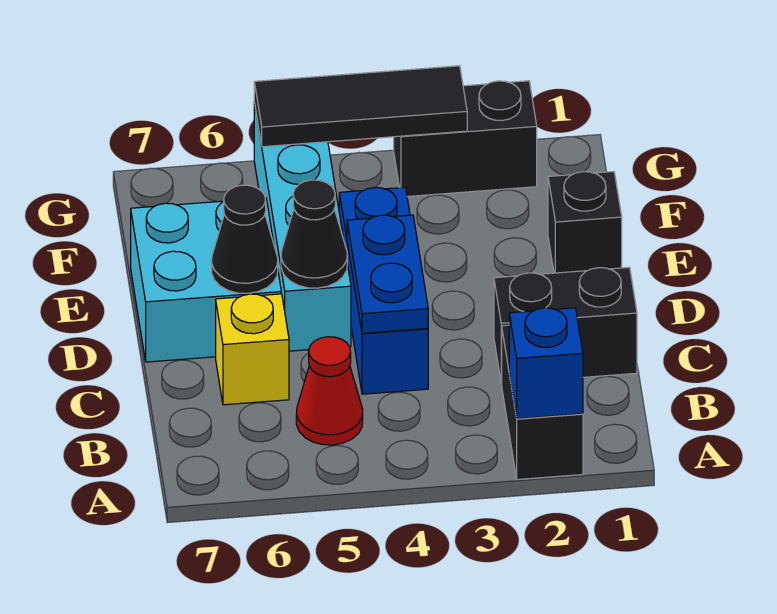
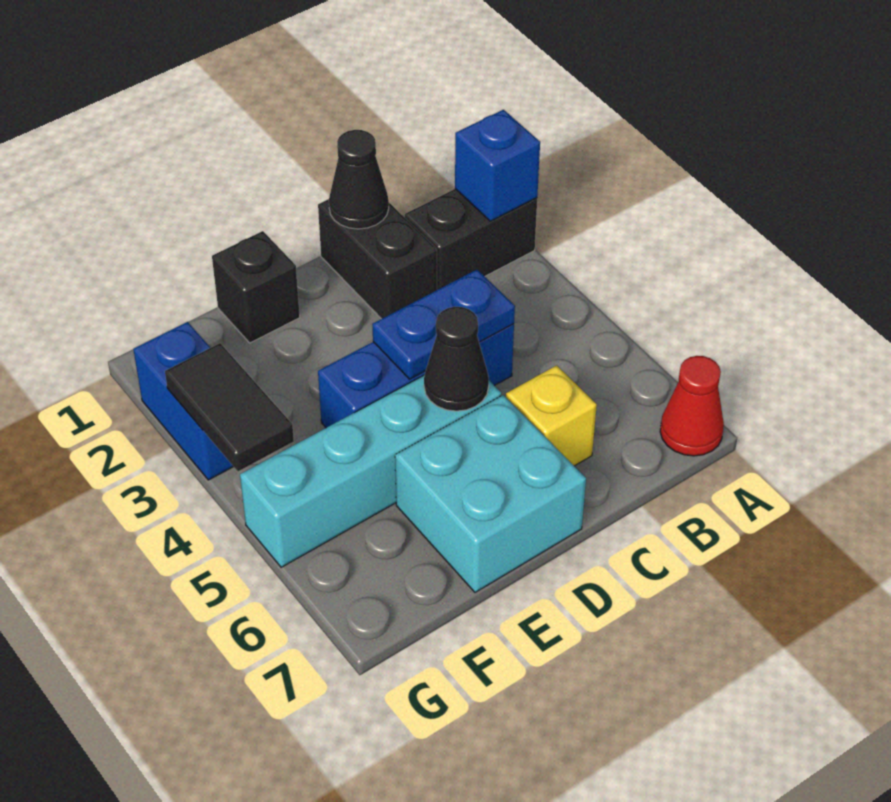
red 1x1 cone [296,337,363,445] -> red 1x1 cone moved to [660,356,724,456]
black 1x1 cone [212,185,278,293] -> black 1x1 cone moved to [329,130,389,229]
black 1x2 brick [394,81,537,197] -> blue 1x2 brick [133,322,234,480]
black 1x3 tile [254,66,467,147] -> black 1x2 tile [165,343,294,471]

